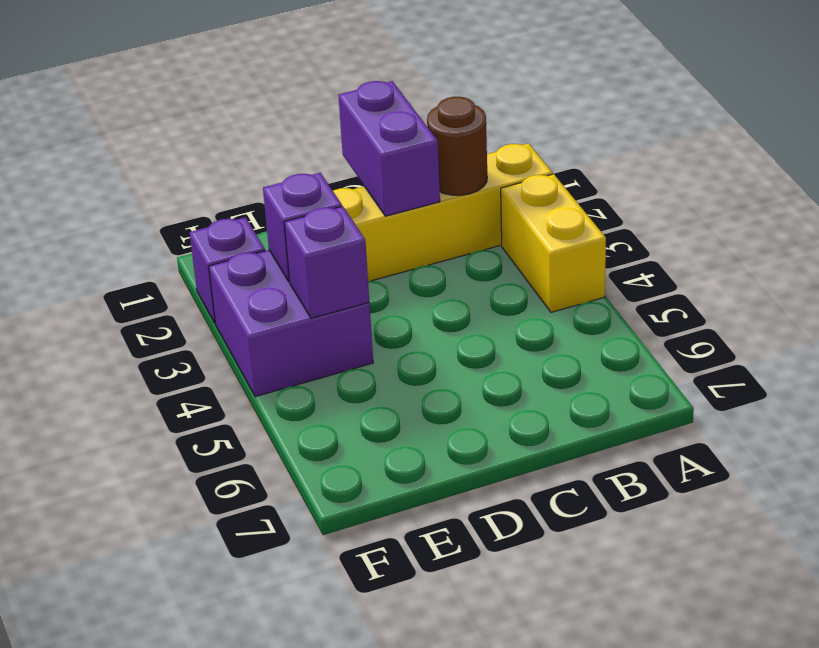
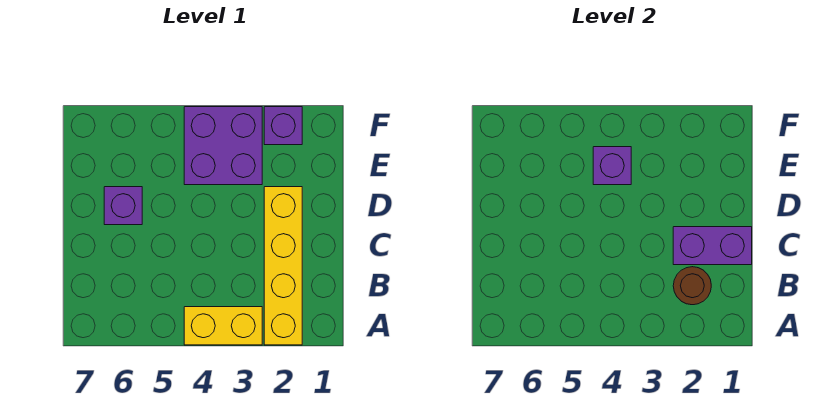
purple 1x1 brick [263,173,342,282] -> purple 1x1 brick moved to [104,187,142,225]

